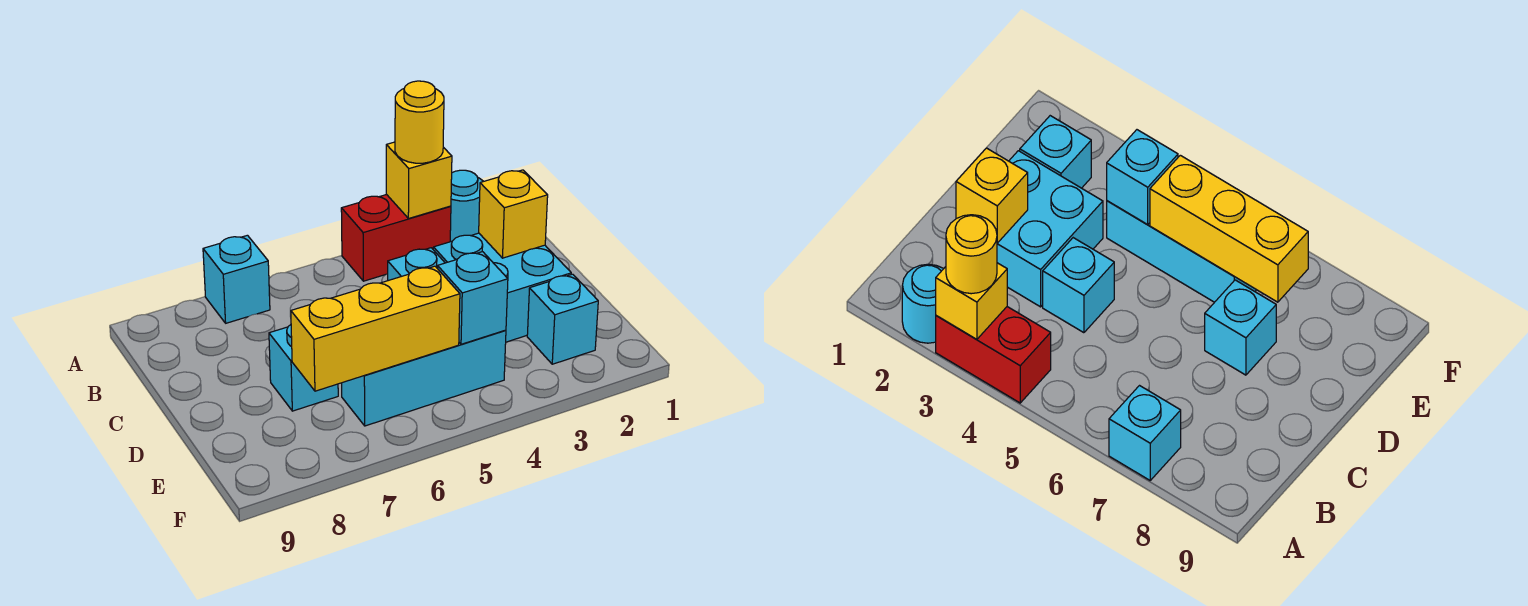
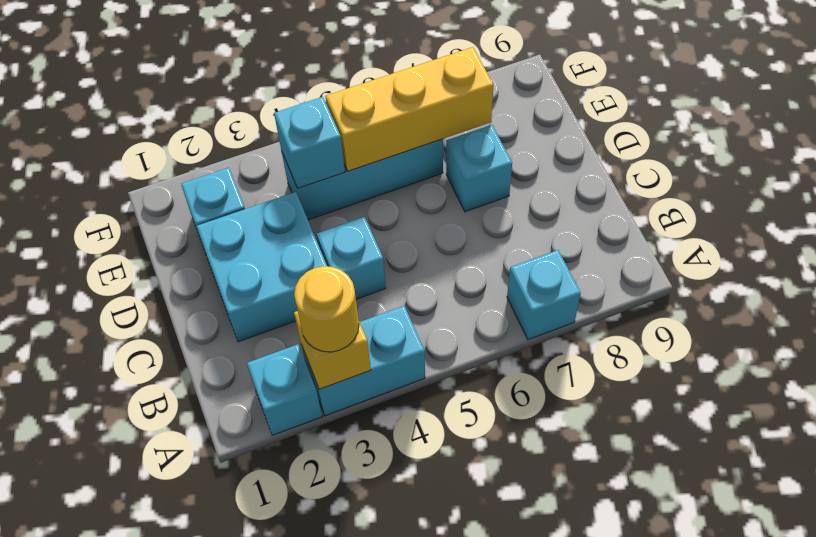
cyan 1x1 round brick [450,170,483,242] -> cyan 1x1 brick [247,344,322,435]
red 1x2 brick [341,195,451,281] -> cyan 1x2 brick [301,306,425,416]
yellow 1x1 brick [479,170,548,258] -> none

